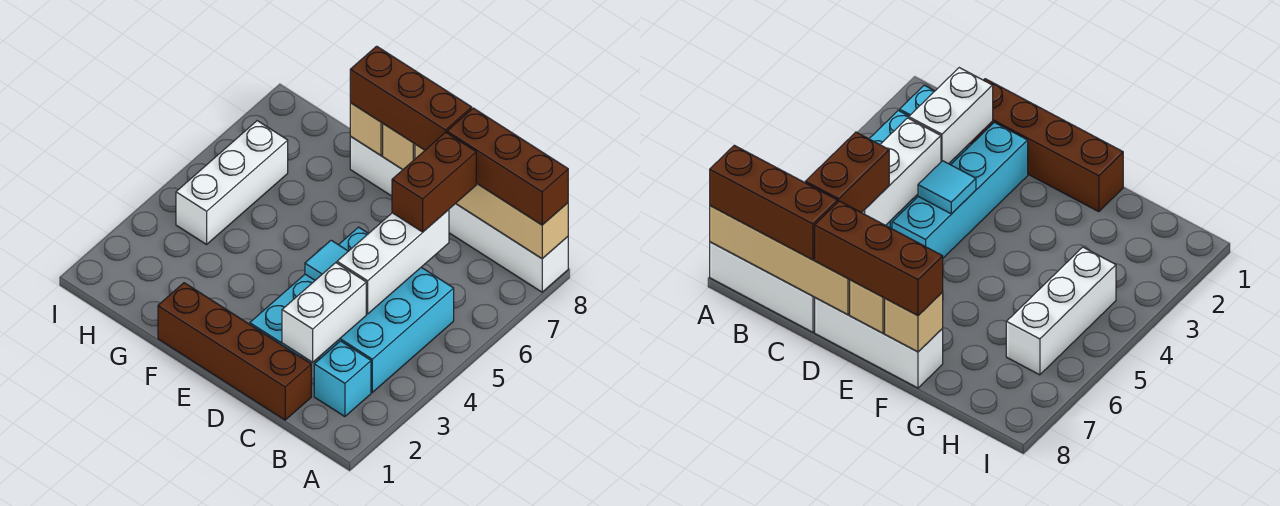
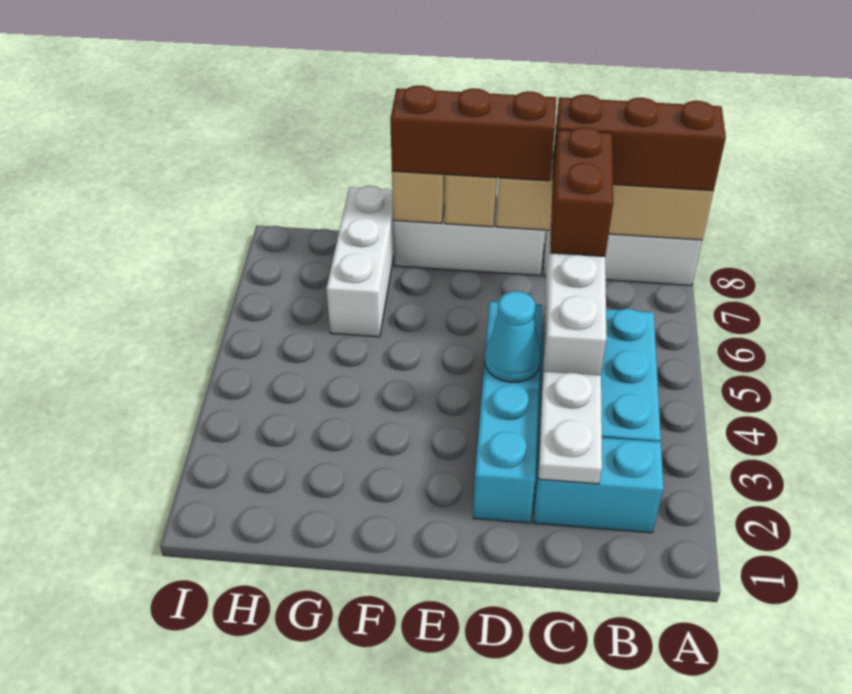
cyan 1x1 brick [314,341,371,416] -> cyan 1x2 brick [533,438,663,533]
brown 1x4 brick [158,283,311,420] -> none
white 1x2 brick [282,263,366,362] -> white 1x2 plate [538,371,602,484]
cyan 1x1 tile [305,240,348,280] -> cyan 1x1 cone [485,291,541,383]
white 1x3 brick [176,121,288,244] -> white 1x3 brick moved to [326,186,394,337]

